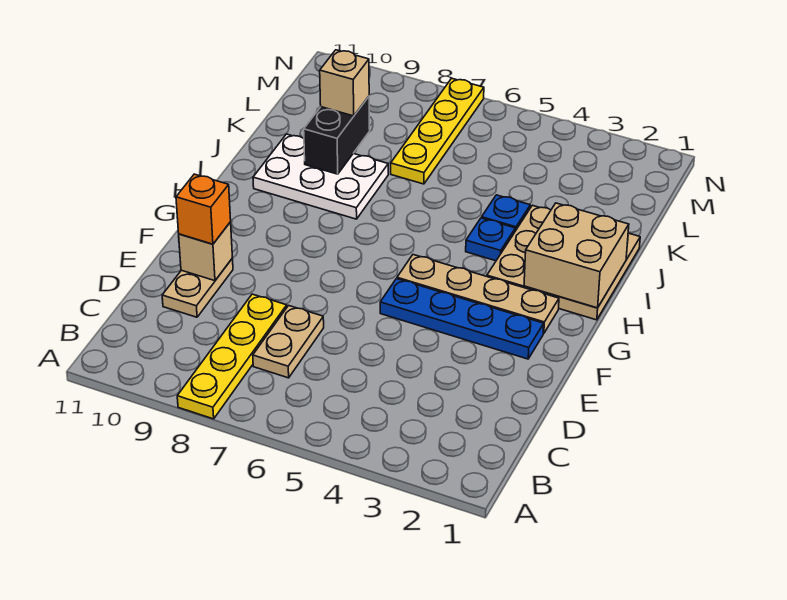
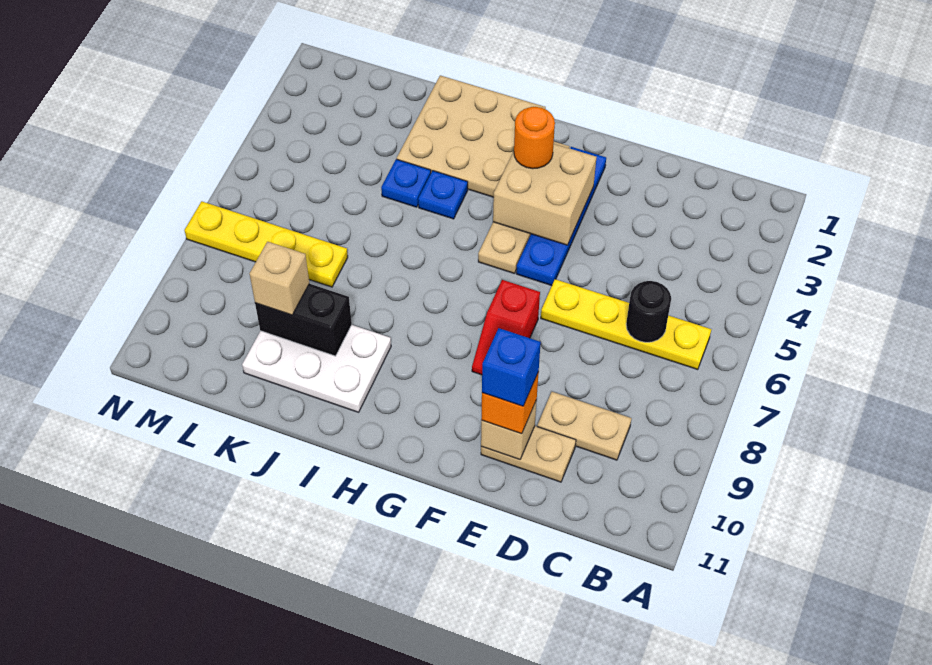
yellow 1x4 plate [177,294,287,419] -> yellow 1x4 plate moved to [541,279,711,370]
none -> black 1x1 round brick [626,281,671,342]
tan 1x2 plate [253,306,324,378] -> tan 1x2 plate moved to [537,392,632,460]
none -> blue 1x1 brick [482,328,541,406]
none -> red 1x2 slope [472,280,540,375]
none -> orange 1x1 round brick [514,107,555,169]
tan 2x2 brick [524,203,629,308] -> tan 2x2 brick moved to [493,144,597,245]
white 2x3 plate [253,134,388,219] -> white 2x3 plate turned to [242,325,391,412]

